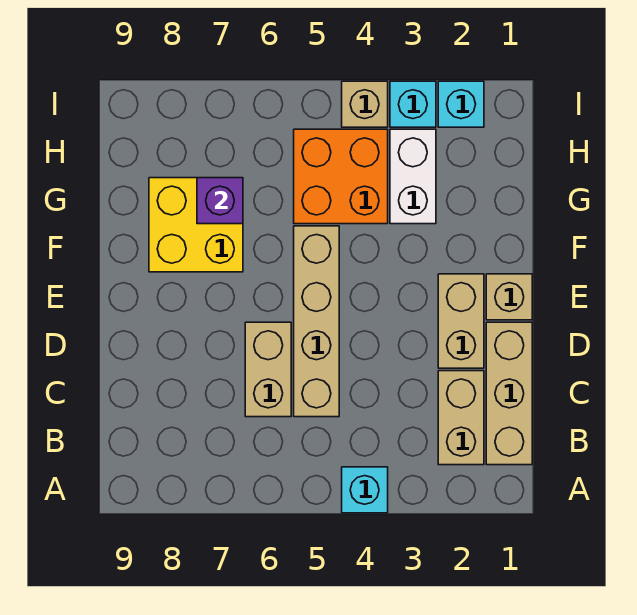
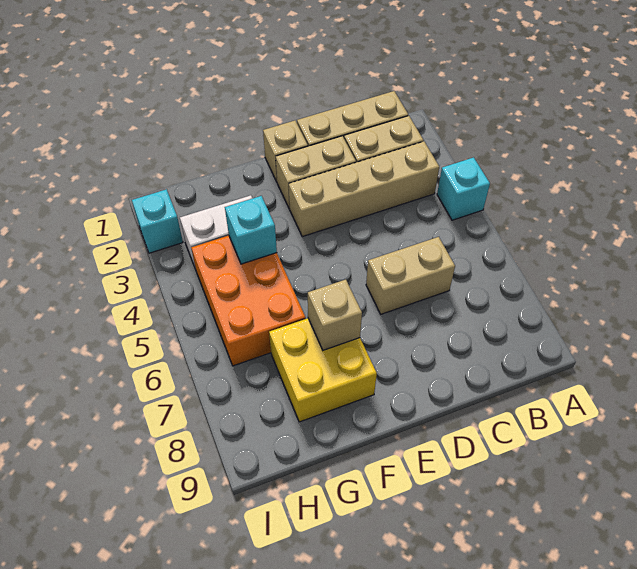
tan 1x4 brick [294,226,339,417] -> tan 1x4 brick moved to [289,141,439,237]
orange 2x2 brick [294,129,388,224] -> orange 2x3 brick [191,235,306,366]
purple 1x1 brick [197,178,243,224] -> none
cyan 1x1 brick [390,81,436,127] -> cyan 1x1 brick moved to [225,196,277,264]
tan 1x1 brick [342,81,388,127] -> tan 1x1 brick moved to [308,280,362,350]

